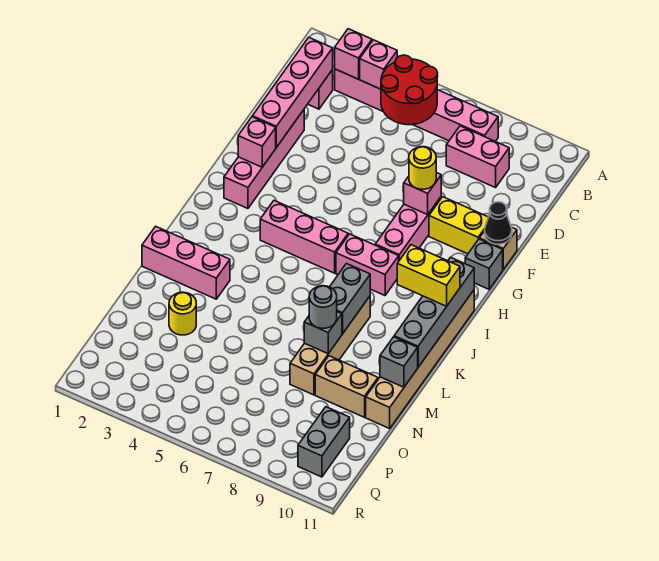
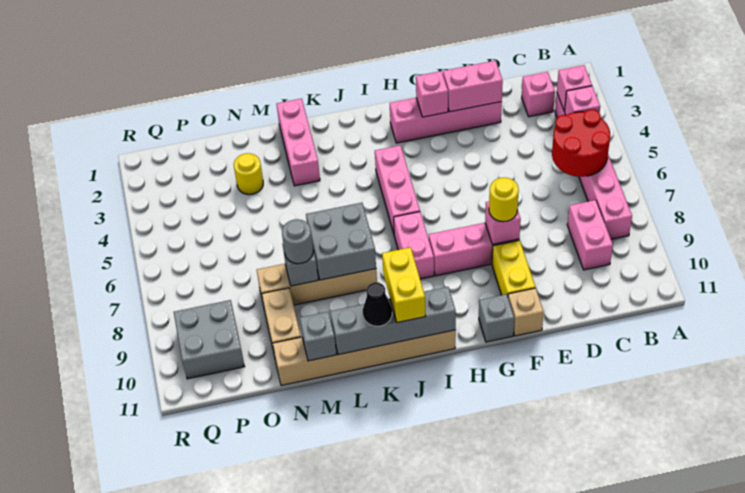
pink 1x4 brick [252,38,333,147] -> pink 1x2 brick [443,61,503,112]
black 1x1 cone [485,202,512,244] -> black 1x1 cone moved to [363,282,392,326]
grey 1x2 brick [330,264,370,334] -> grey 2x2 brick [306,203,376,280]
grey 1x2 brick [298,407,350,477] -> grey 2x2 brick [174,300,245,379]

